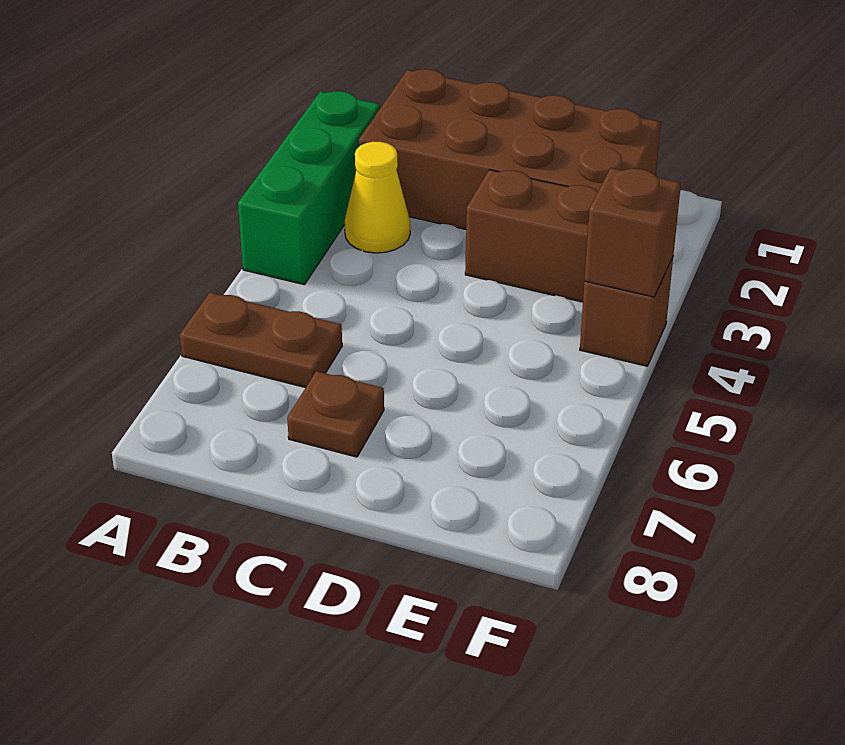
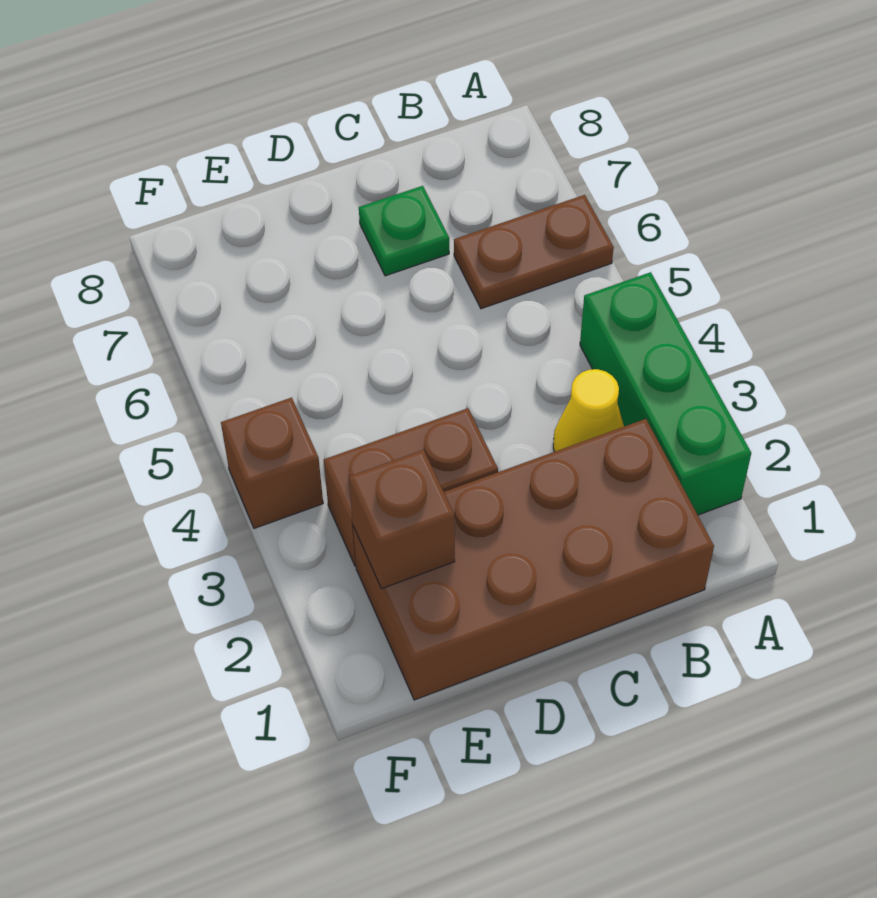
brown 1x1 plate [287,371,384,457] -> green 1x1 plate [359,186,449,276]
brown 1x1 brick [584,168,681,297] -> brown 1x1 brick moved to [349,450,455,589]

